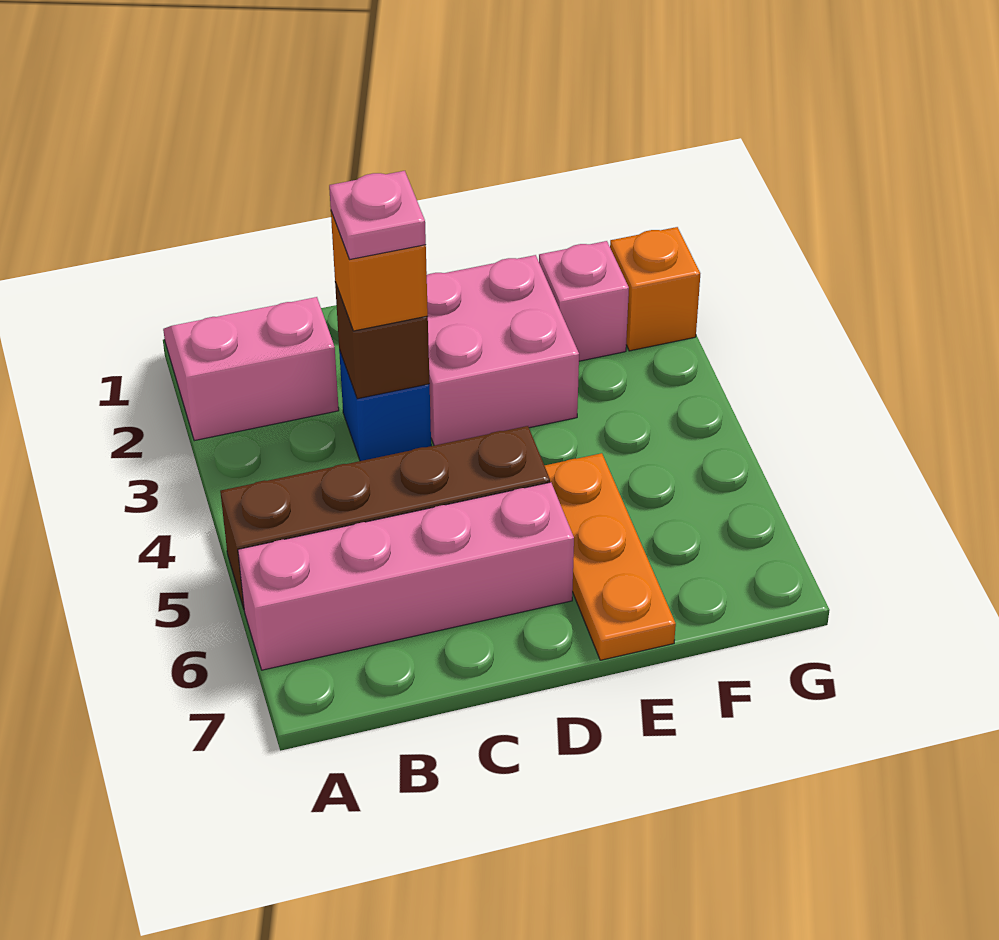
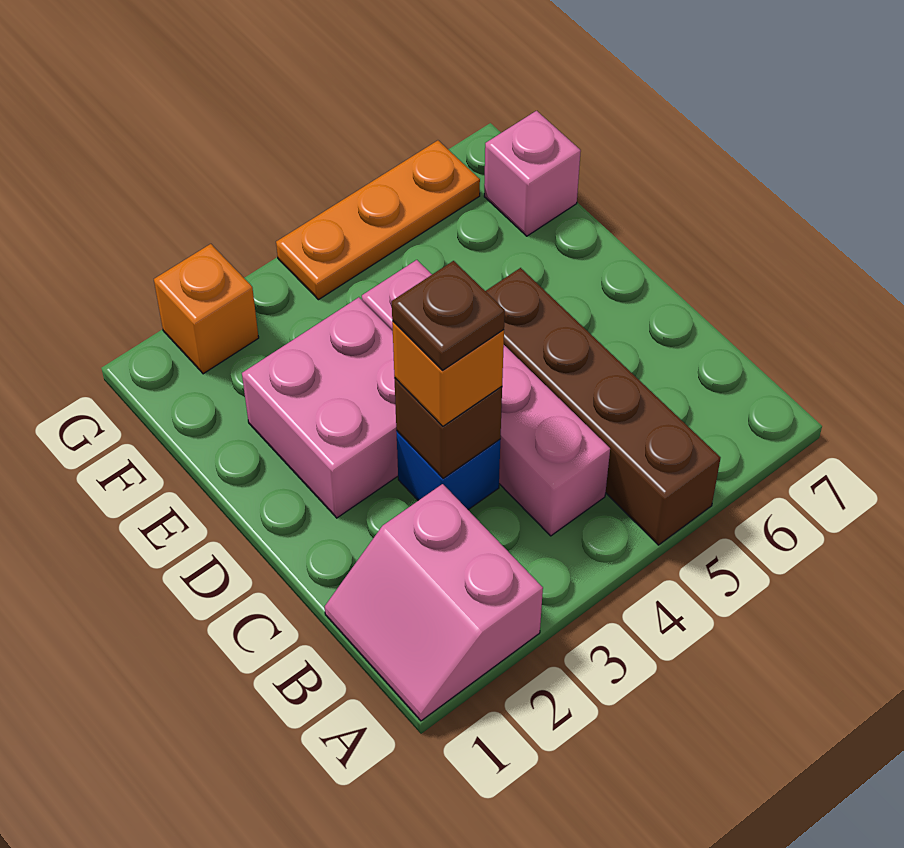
pink 1x4 brick [238,482,574,670] -> pink 1x4 brick moved to [362,260,610,536]
pink 1x1 plate [329,171,426,260] -> brown 1x1 plate [392,261,505,370]
orange 1x3 plate [545,453,676,660] -> orange 1x3 plate moved to [276,140,480,300]
pink 1x1 brick [539,241,629,361] -> pink 1x1 brick moved to [484,111,581,236]

